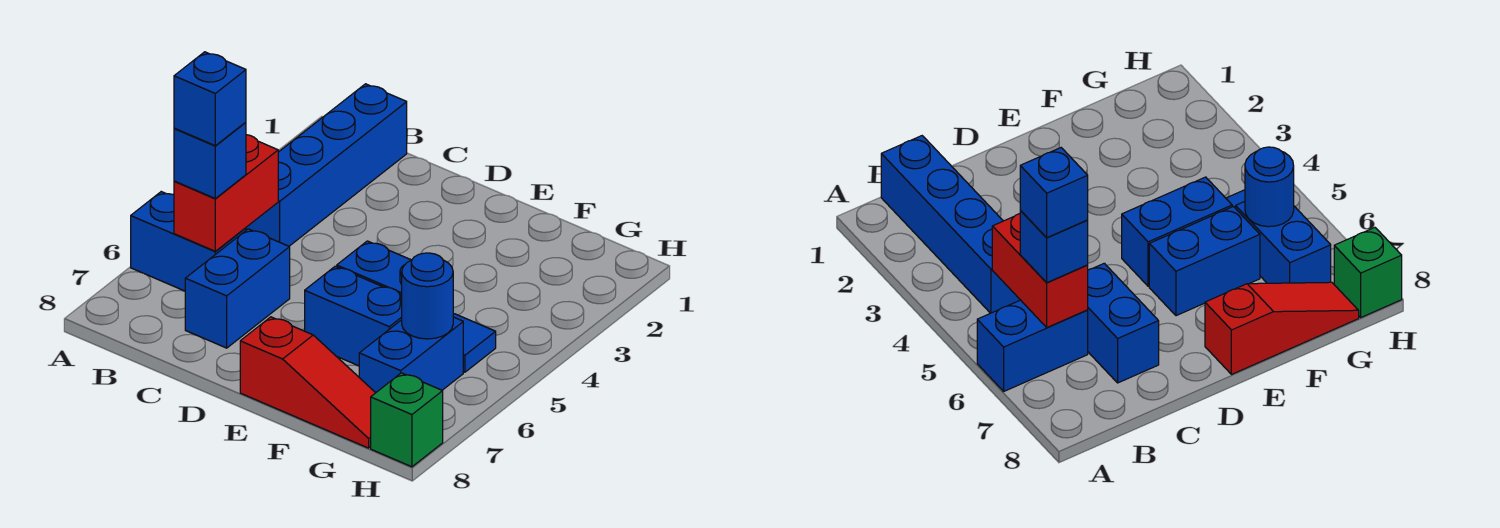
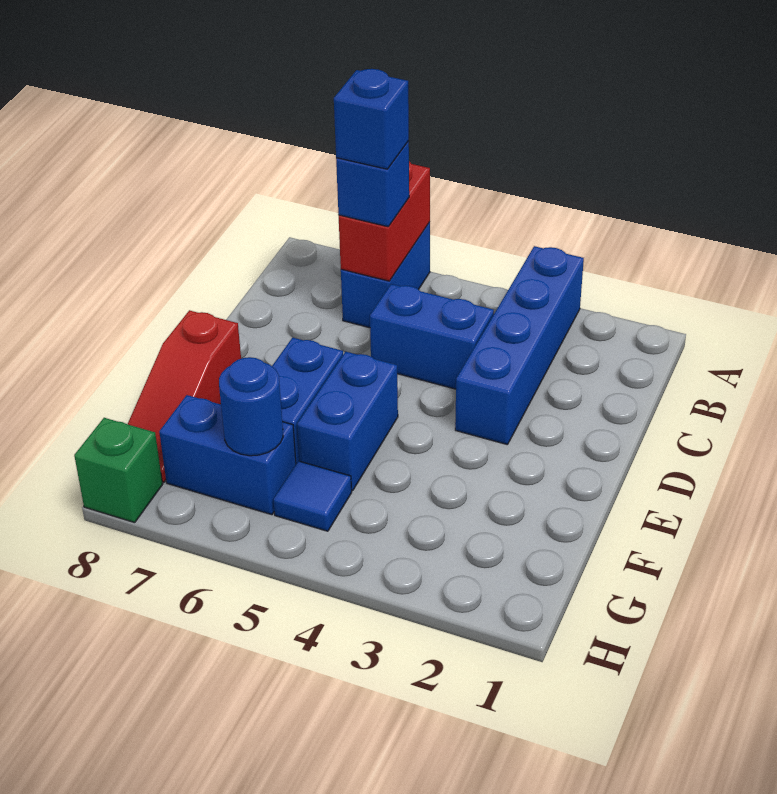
blue 1x4 brick [246,84,407,246] -> blue 1x4 brick turned to [455,246,584,445]
red 1x2 brick [174,135,278,251] -> red 1x2 brick turned to [339,161,430,281]
blue 1x2 brick [185,229,290,348] -> blue 1x2 brick moved to [370,284,494,389]

